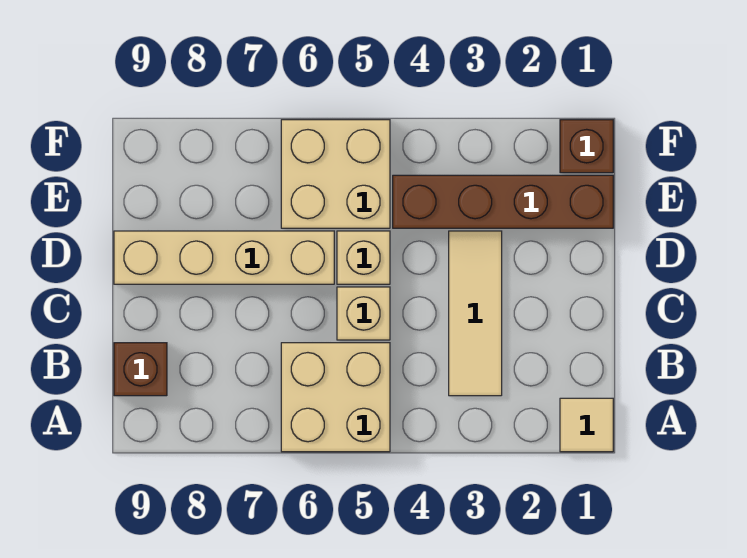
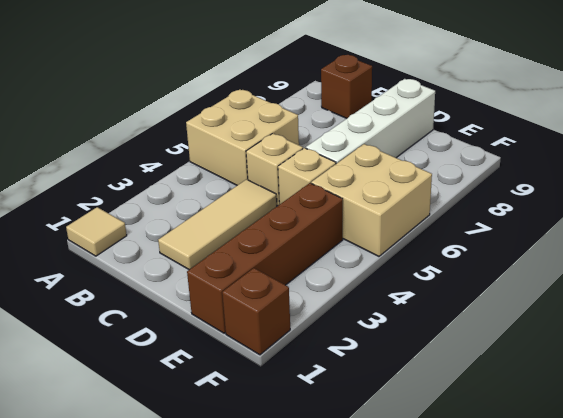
tan 1x3 tile [449,231,502,396] -> tan 1x3 tile turned to [158,179,277,270]
tan 1x4 brick [114,231,334,284] -> white 1x4 brick [306,79,435,164]

